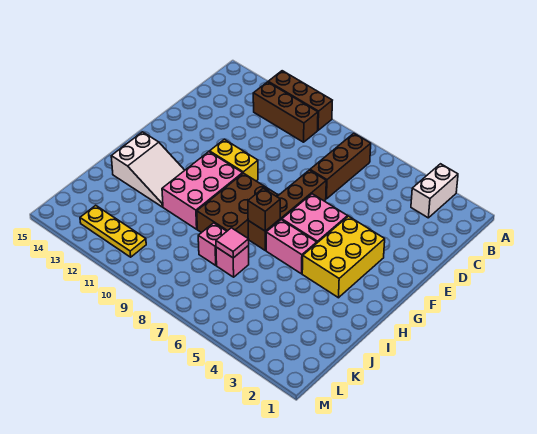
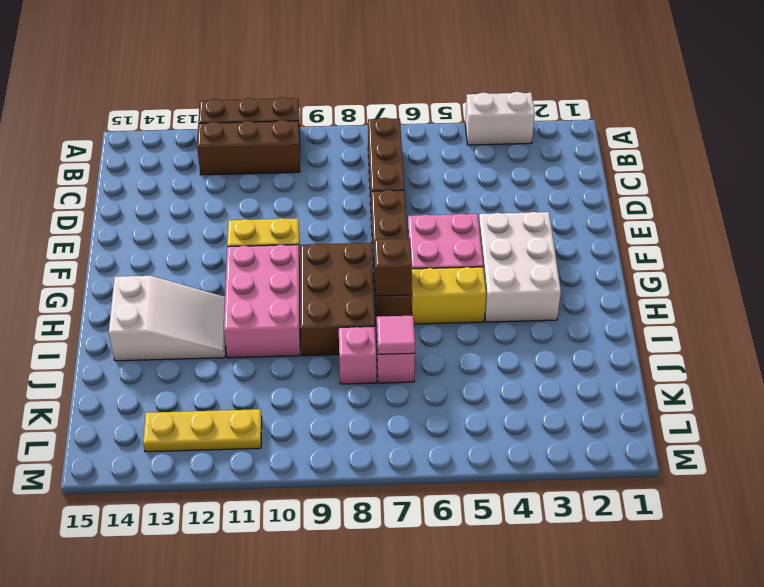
white 1x2 brick [411,164,458,218] -> white 1x2 brick turned to [465,92,535,145]
yellow 2x3 brick [302,216,385,298] -> white 2x3 brick [479,212,561,322]
pink 1x2 brick [266,220,317,274] -> yellow 1x2 brick [411,267,486,324]

